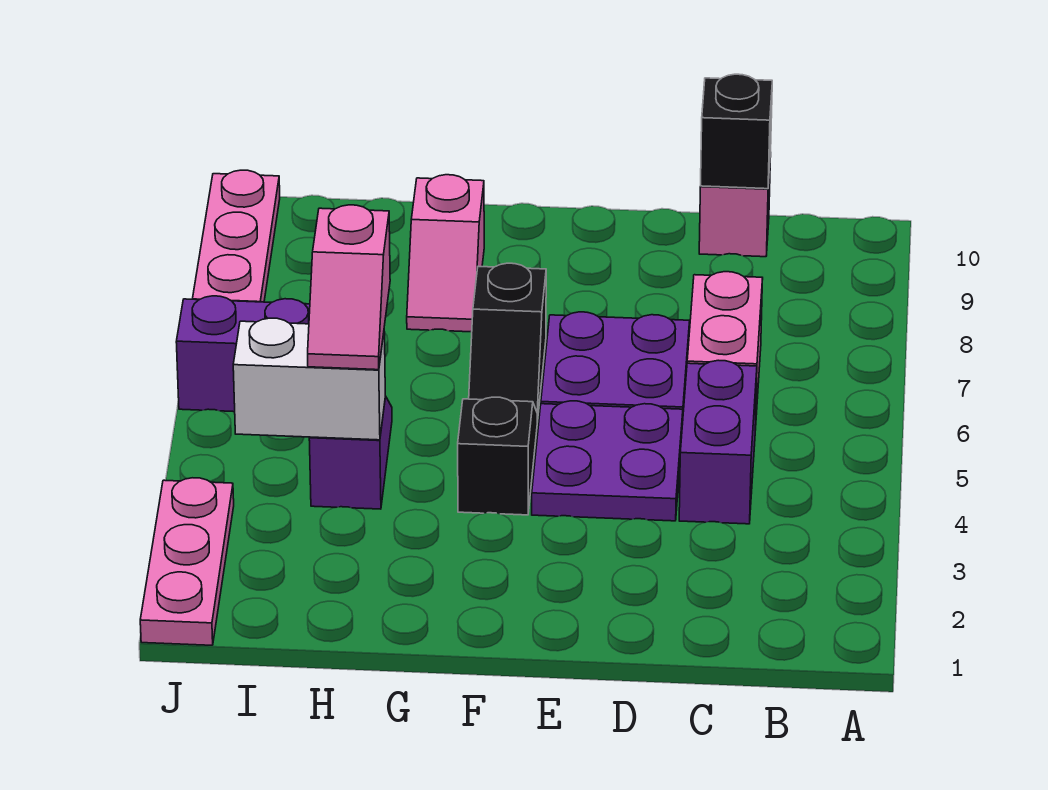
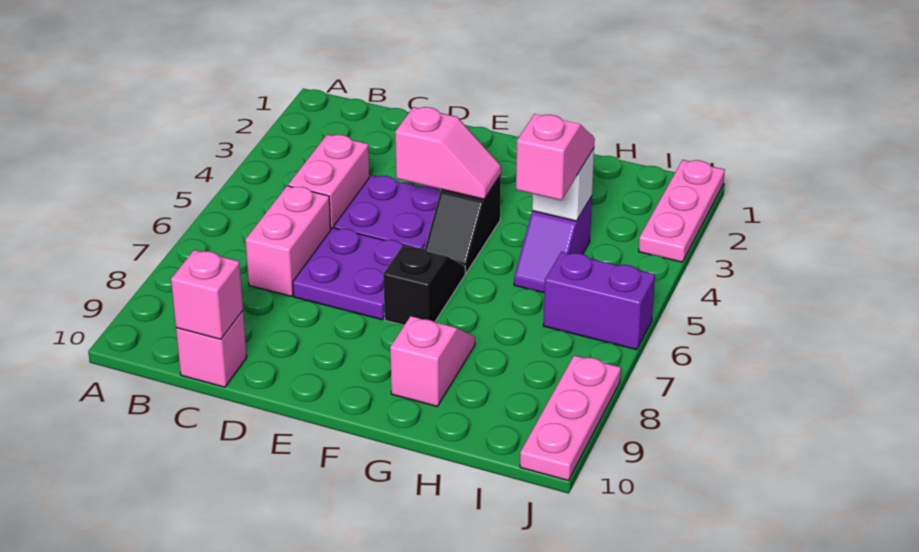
purple 1x2 brick [679,360,757,524] -> pink 1x2 brick [288,134,369,229]
black 1x1 brick [701,74,772,189] -> pink 1x1 brick [171,250,243,339]
none -> pink 1x2 slope [395,107,501,199]
white 1x2 brick [233,318,385,440] -> white 1x1 brick [532,149,594,221]

